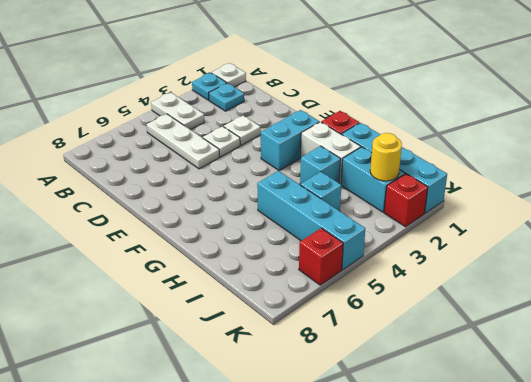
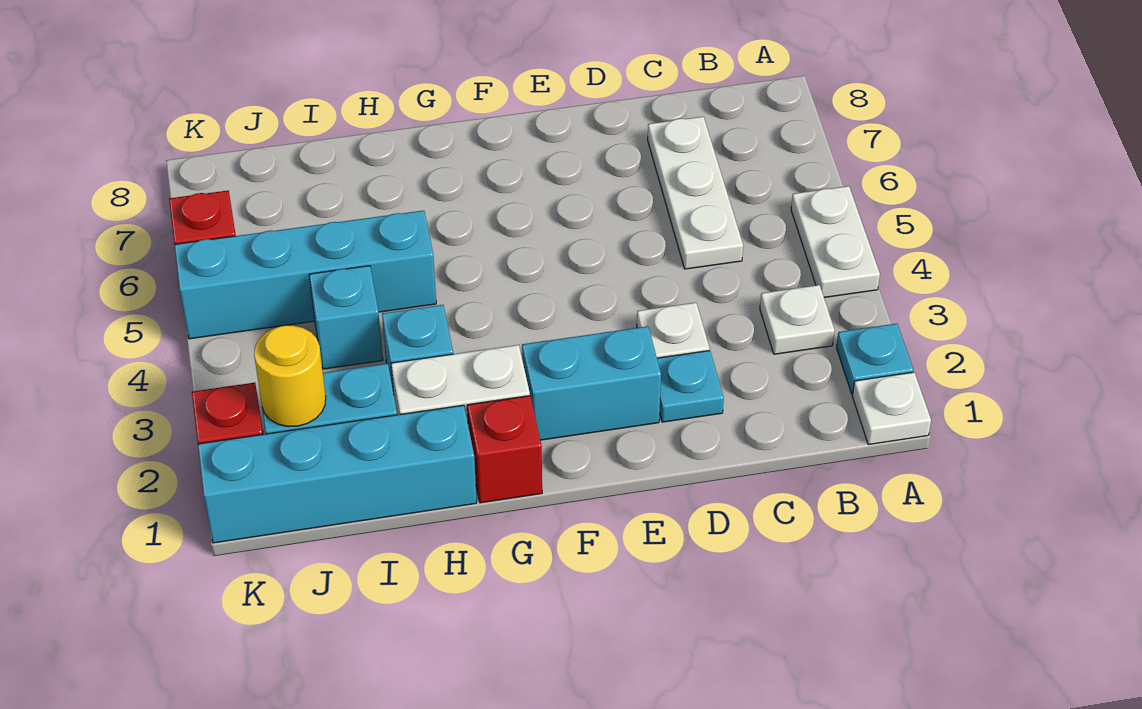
white 1x2 plate [151,92,204,130] -> white 1x2 plate turned to [791,186,880,298]
cyan 1x1 plate [209,83,244,111] -> cyan 1x1 plate moved to [657,351,724,422]
white 1x3 plate [147,114,219,169] -> white 1x3 plate turned to [648,117,743,269]
white 1x1 plate [203,126,240,157] -> white 1x1 plate moved to [760,285,835,354]
cyan 1x2 brick [261,110,319,170] -> cyan 1x2 brick turned to [522,326,661,440]

